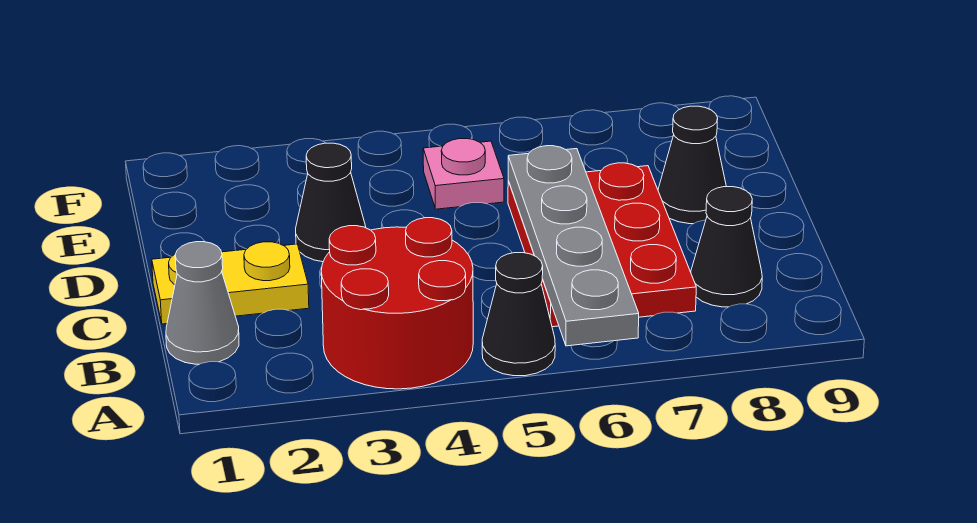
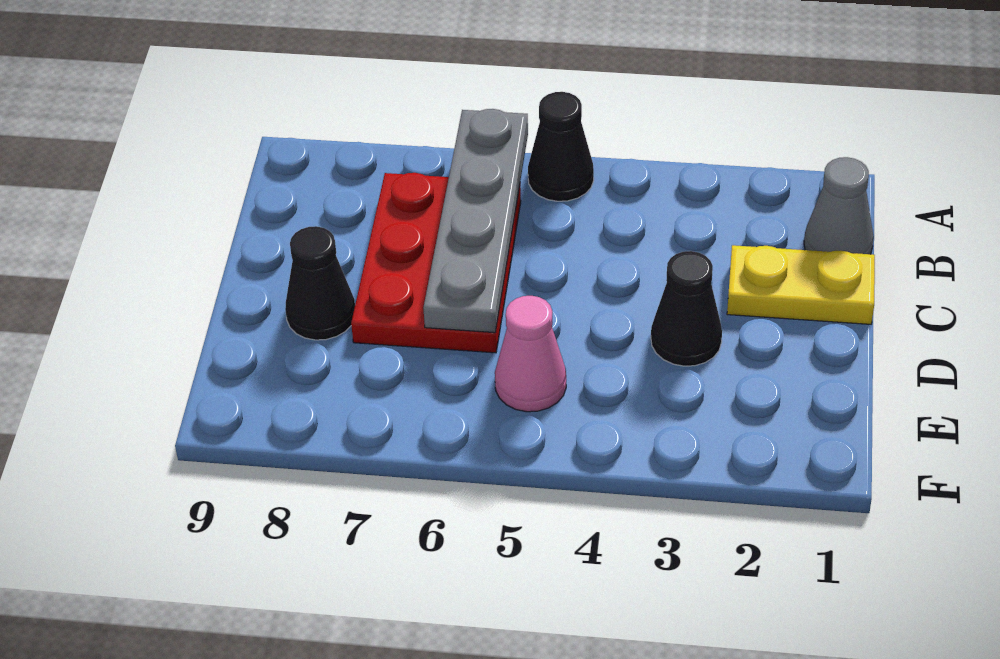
red 2x2 round brick [321,218,473,389] -> none
black 1x1 cone [691,187,762,307] -> none
pink 1x1 plate [423,139,504,209] -> pink 1x1 cone [495,296,566,412]

